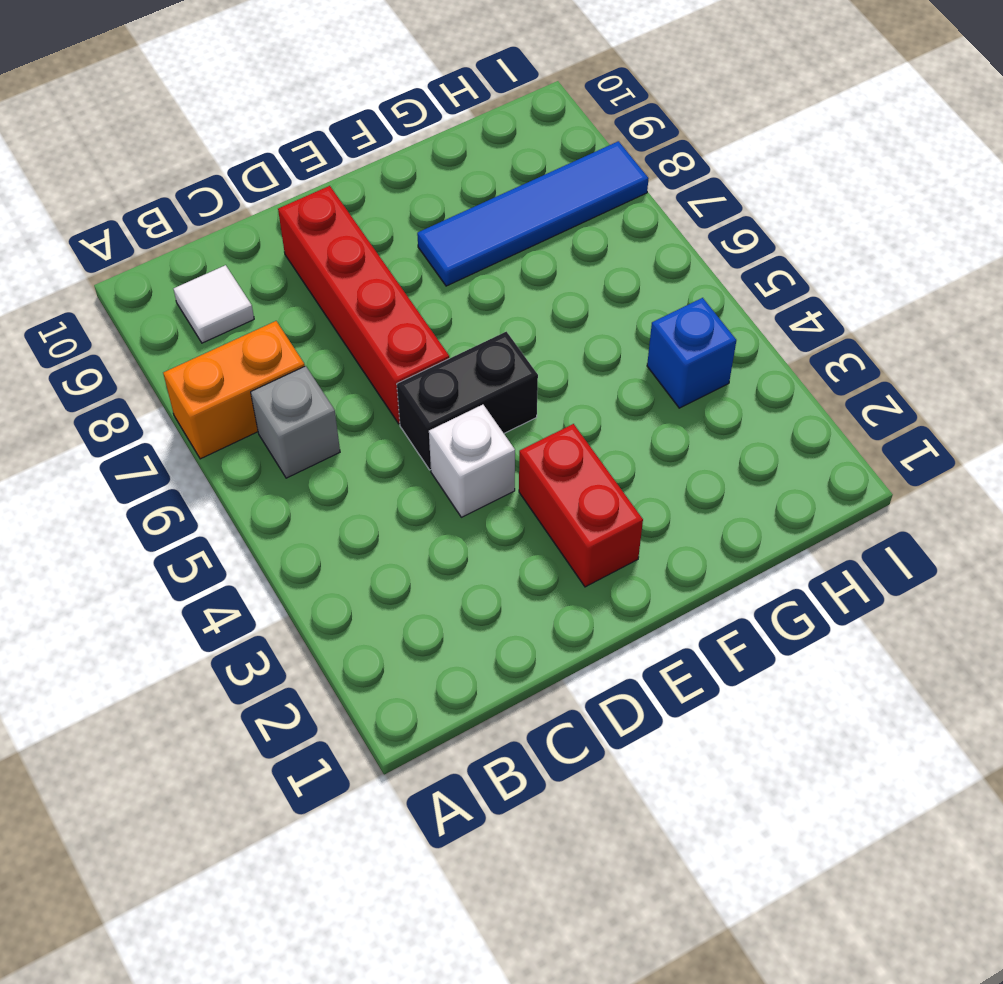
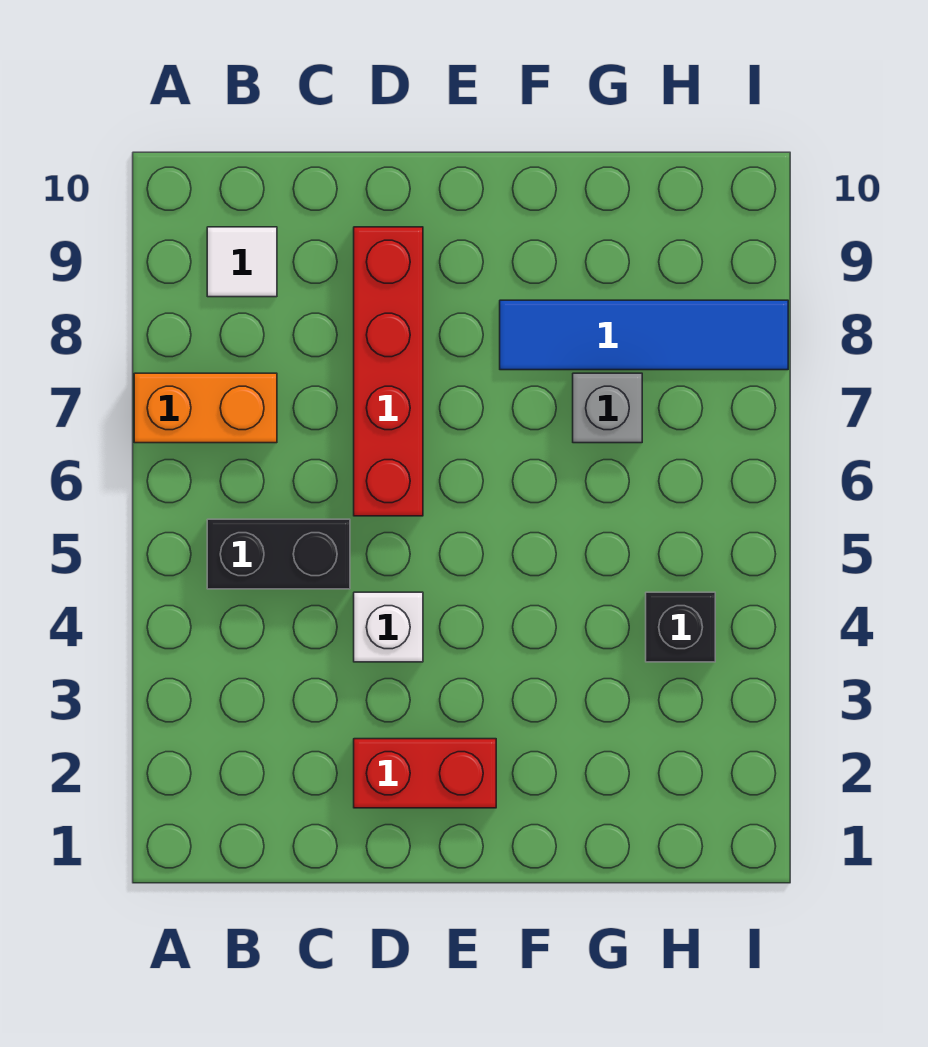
grey 1x1 brick [251,366,340,478] -> grey 1x1 brick moved to [573,373,642,443]
black 1x2 brick [397,332,538,470] -> black 1x2 brick moved to [207,519,350,589]
red 1x2 brick [519,424,643,587] -> red 1x2 brick turned to [354,739,496,808]
blue 1x1 brick [647,298,736,408] -> black 1x1 brick [646,592,715,662]

